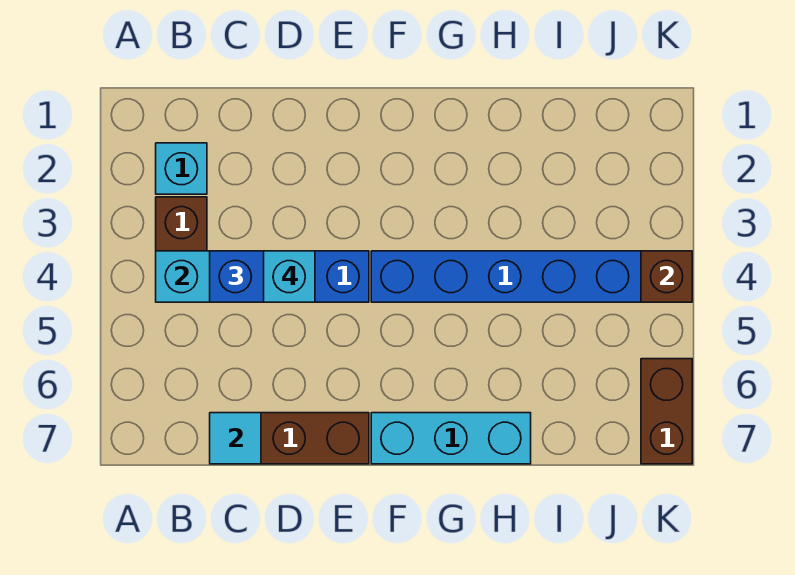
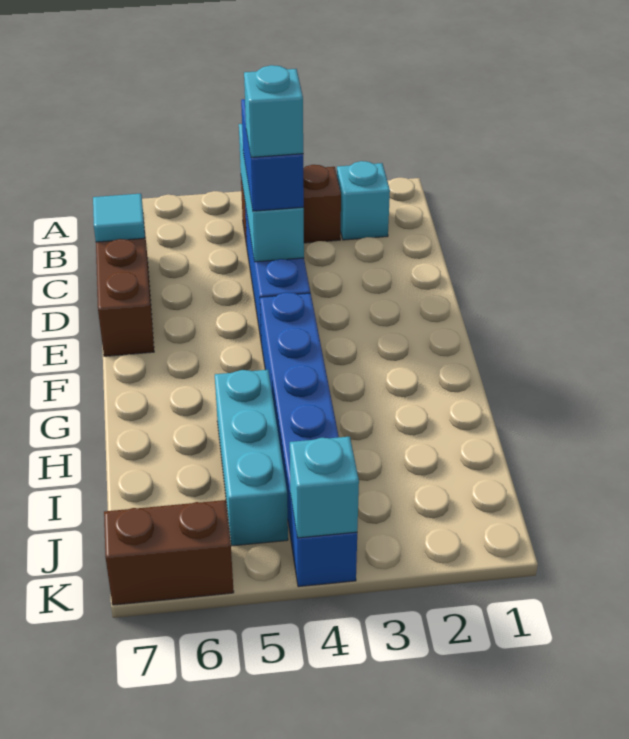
cyan 1x3 brick [371,413,531,464] -> cyan 1x3 brick moved to [215,370,288,546]
brown 1x1 brick [641,251,692,302] -> cyan 1x1 brick [290,436,359,538]

